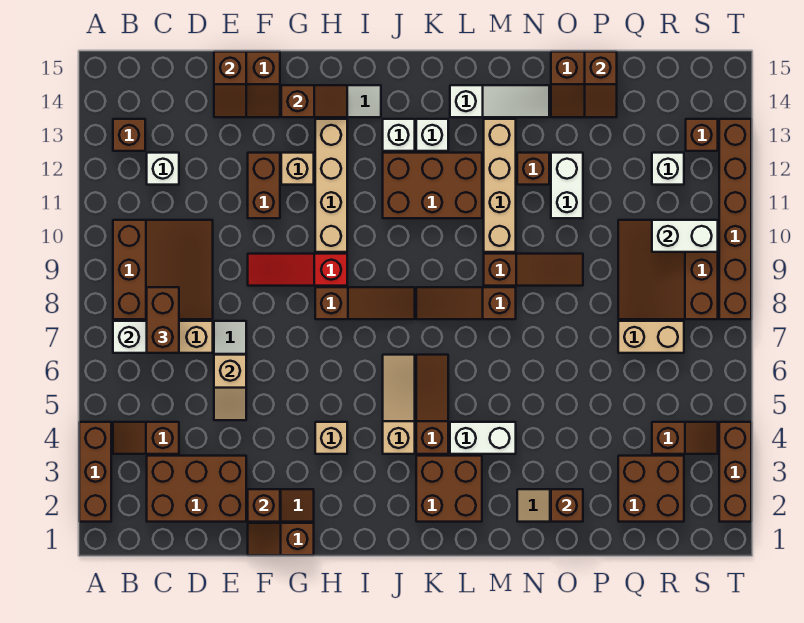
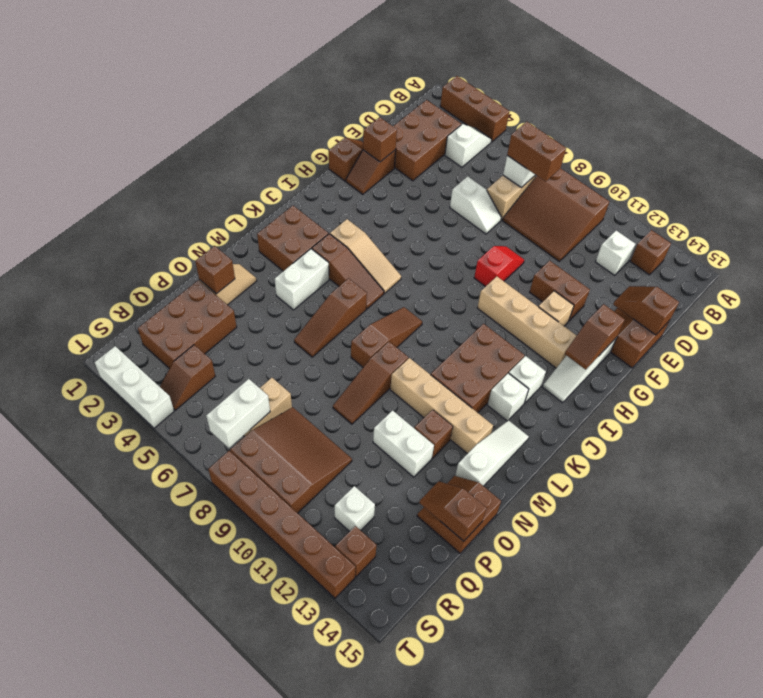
brown 1x2 slope [113,422,179,454] -> white 1x2 slope [445,124,492,167]
tan 1x2 slope [214,355,246,420] -> none
red 1x3 slope [248,254,347,286] -> red 1x2 slope [474,246,524,287]
tan 1x1 brick [315,422,347,454] -> none
brown 1x3 slope [315,287,415,319] -> brown 1x3 slope moved to [294,278,367,357]
white 1x3 slope [450,85,549,117] -> white 1x3 slope turned to [455,420,529,486]
brown 2x2 brick [618,456,684,522] -> brown 2x3 brick [138,280,237,369]
white 1x2 brick [652,220,718,252] -> white 1x2 brick moved to [206,379,270,448]
brown 1x3 brick [719,422,751,522] -> white 1x3 brick [94,346,174,428]

